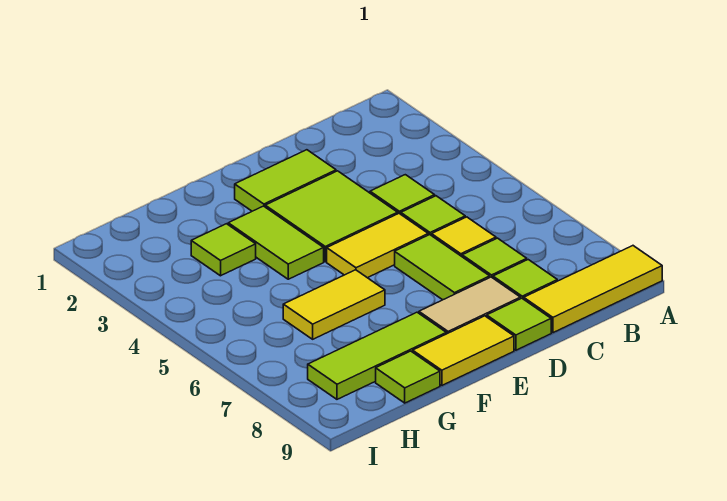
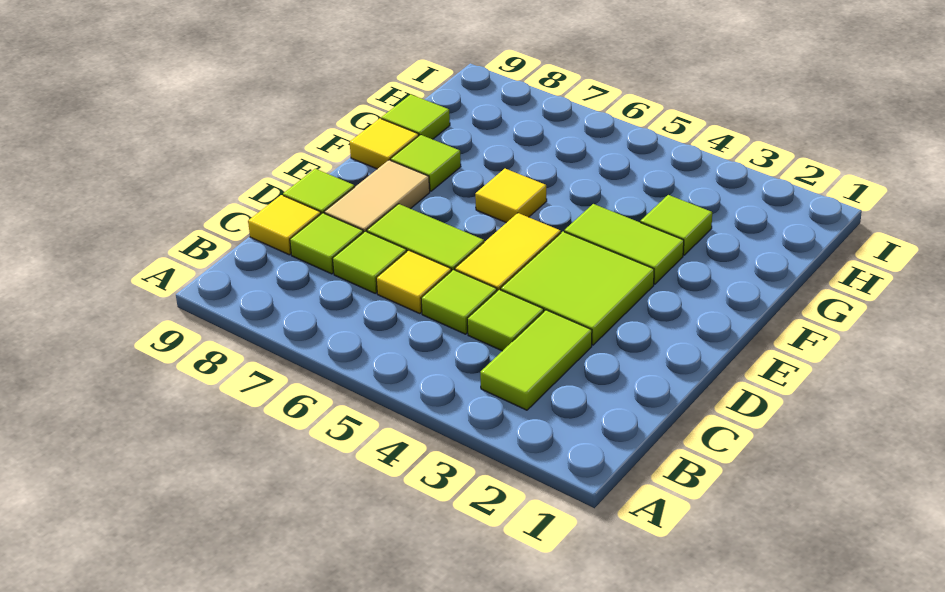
yellow 1x3 tile [524,246,662,333] -> yellow 1x1 tile [248,195,321,255]
lime 1x2 tile [235,150,336,211] -> lime 1x2 tile moved to [480,310,592,410]
yellow 1x2 tile [413,316,514,385] -> yellow 1x1 tile [350,119,419,169]
yellow 1x2 tile [283,270,385,339] -> yellow 1x1 tile [475,169,547,223]
lime 1x3 tile [308,312,446,399] -> lime 1x1 tile [391,135,461,191]

